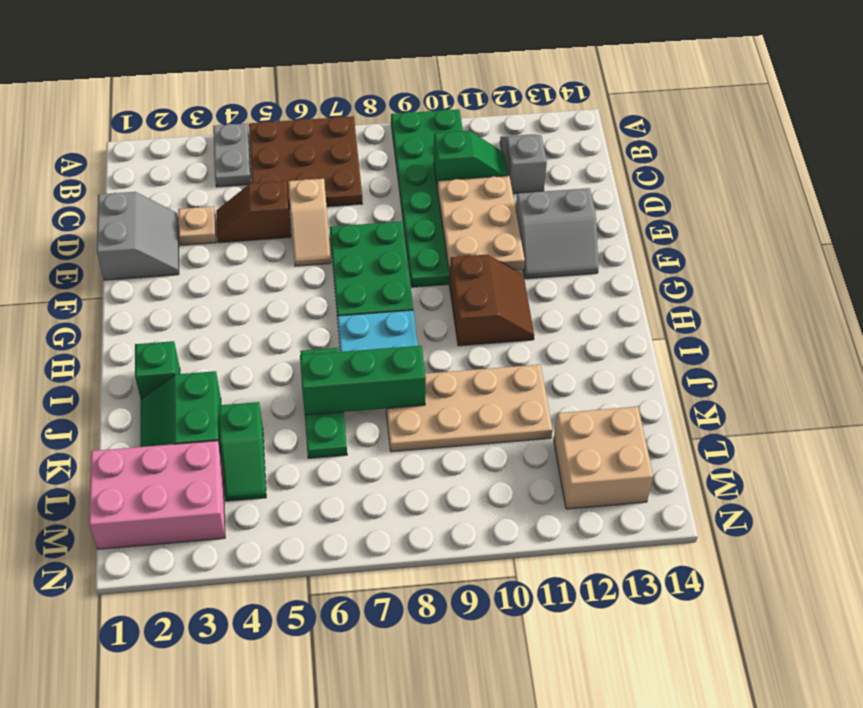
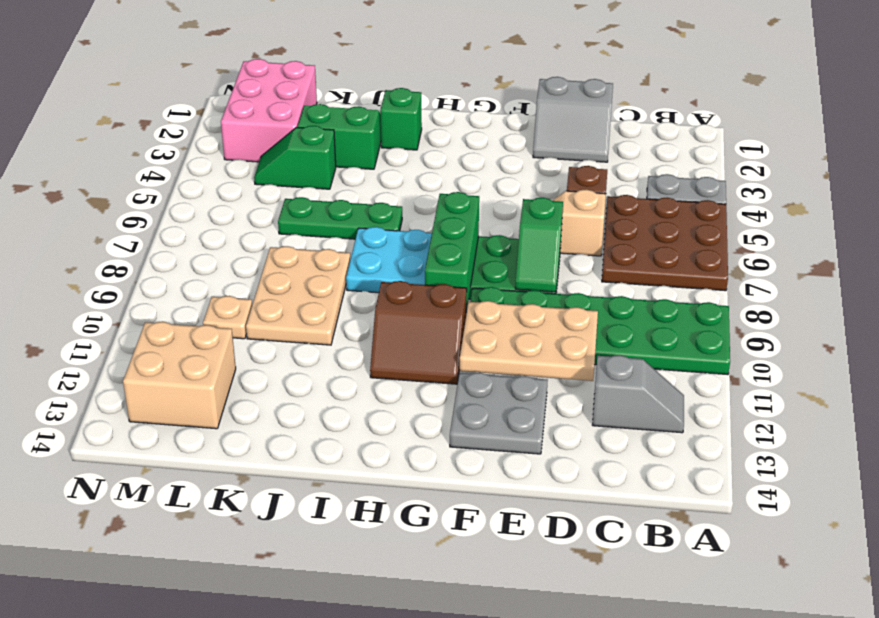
green 1x2 slope [434,131,508,189] -> green 1x2 slope moved to [515,198,563,292]
tan 1x1 plate [178,206,216,245] -> tan 1x1 plate moved to [203,296,252,339]
grey 2x2 slope [516,188,599,279] -> grey 2x2 plate [450,373,548,454]
green 1x3 brick [300,346,426,415] -> green 1x3 brick moved to [425,192,479,312]
tan 2x4 plate [386,365,552,452] -> tan 2x3 plate [246,246,350,345]

